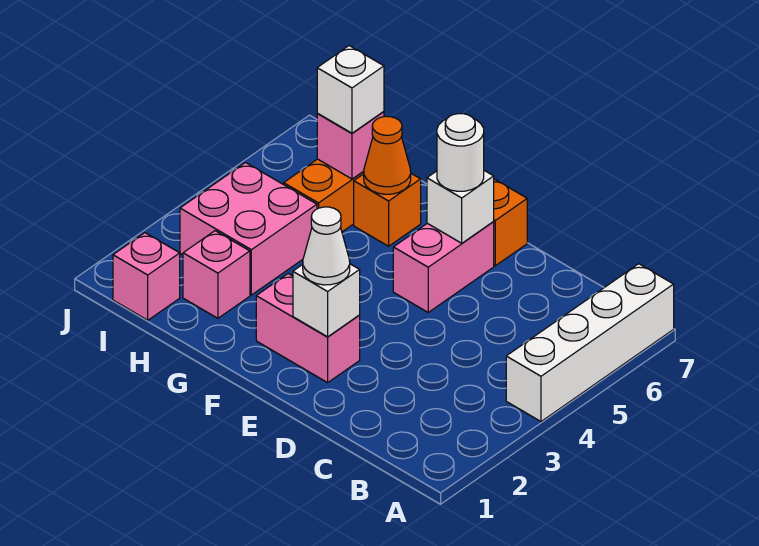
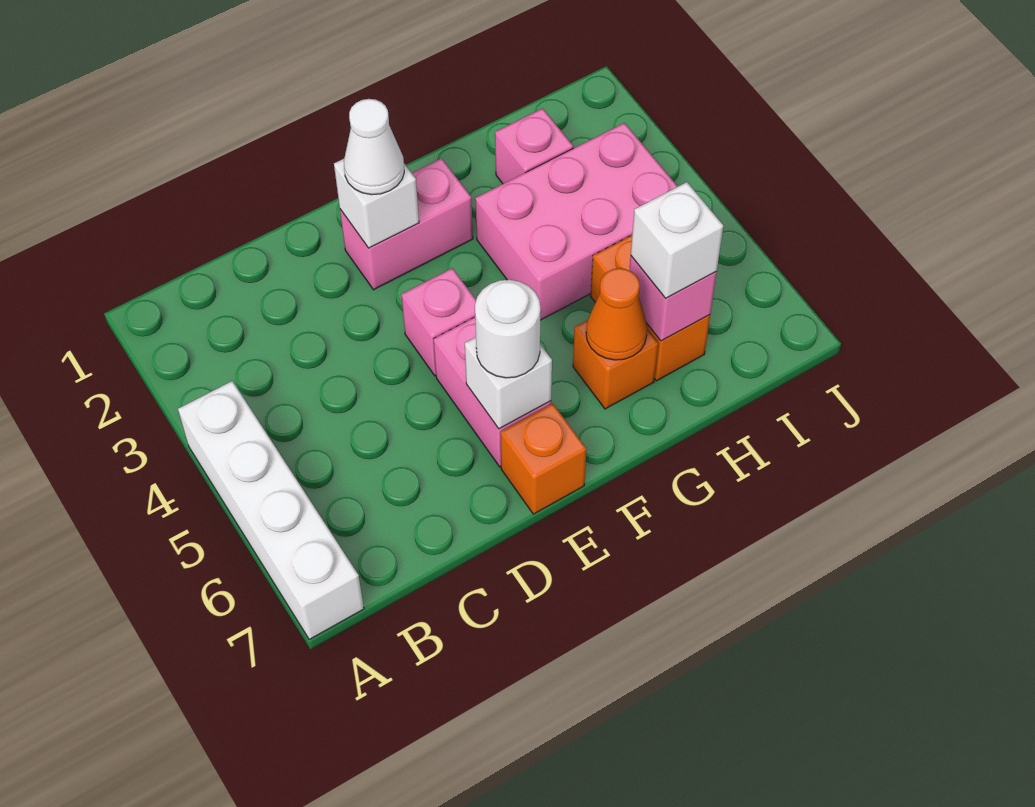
pink 2x2 brick [180,163,317,295] -> pink 2x3 brick [475,123,678,320]
pink 1x1 brick [113,233,180,320] -> pink 1x1 brick moved to [401,268,476,376]

